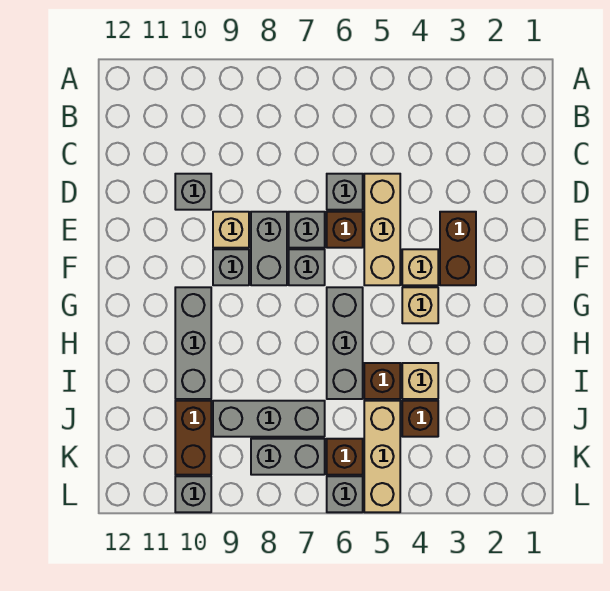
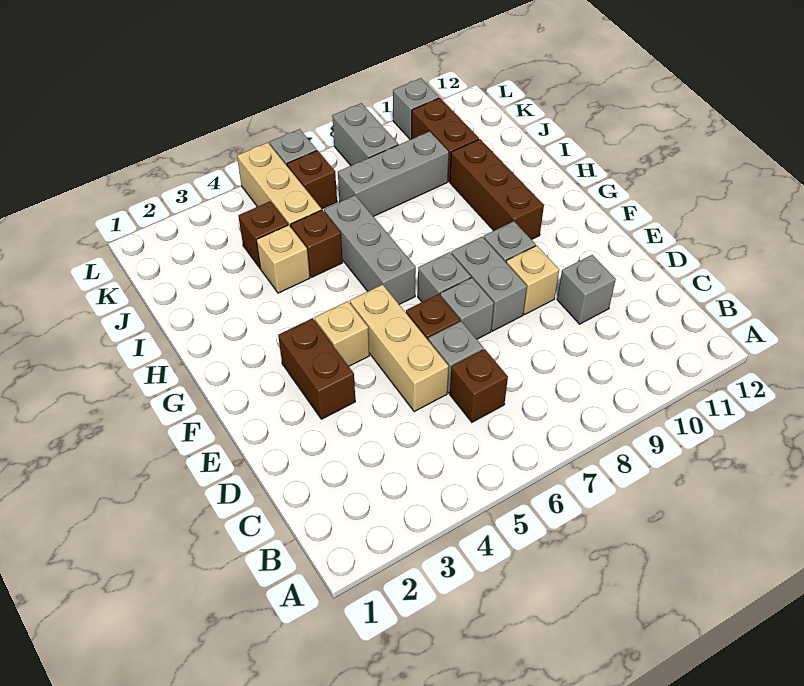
none -> brown 1x1 brick [450,349,508,422]
tan 1x1 brick [402,287,438,323] -> none
grey 1x3 brick [175,287,211,399] -> brown 1x3 brick [450,139,544,240]
grey 1x2 brick [251,439,325,475] -> grey 1x2 brick turned to [332,103,398,166]

